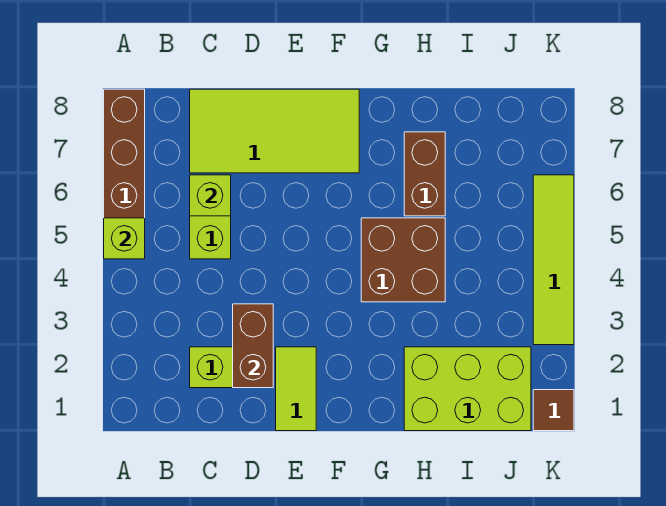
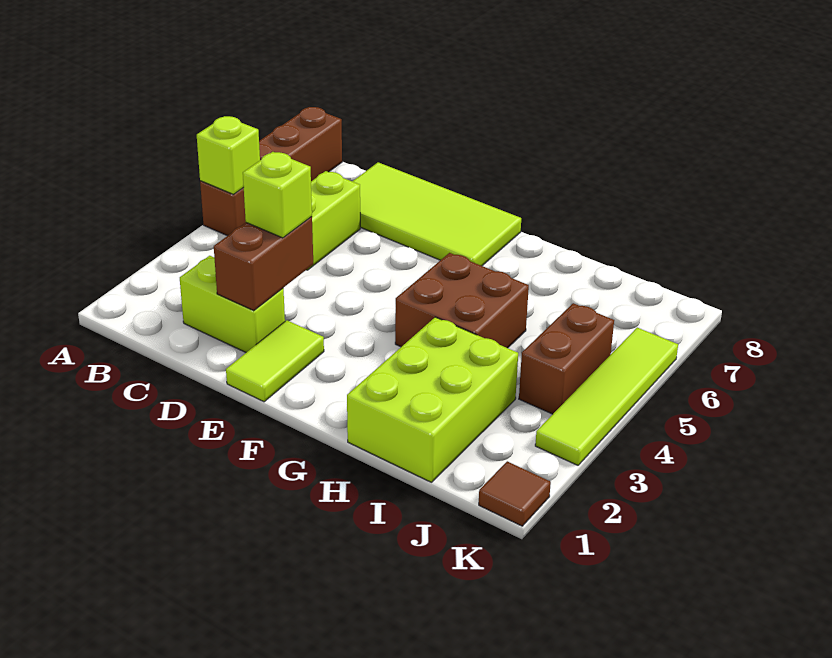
lime 1x1 brick [190,175,231,216] -> lime 1x1 brick moved to [243,152,312,238]
lime 2x3 brick [404,347,531,431] -> lime 2x3 brick turned to [347,317,518,482]
brown 1x2 brick [404,132,445,216] -> brown 1x2 brick moved to [519,303,614,414]

